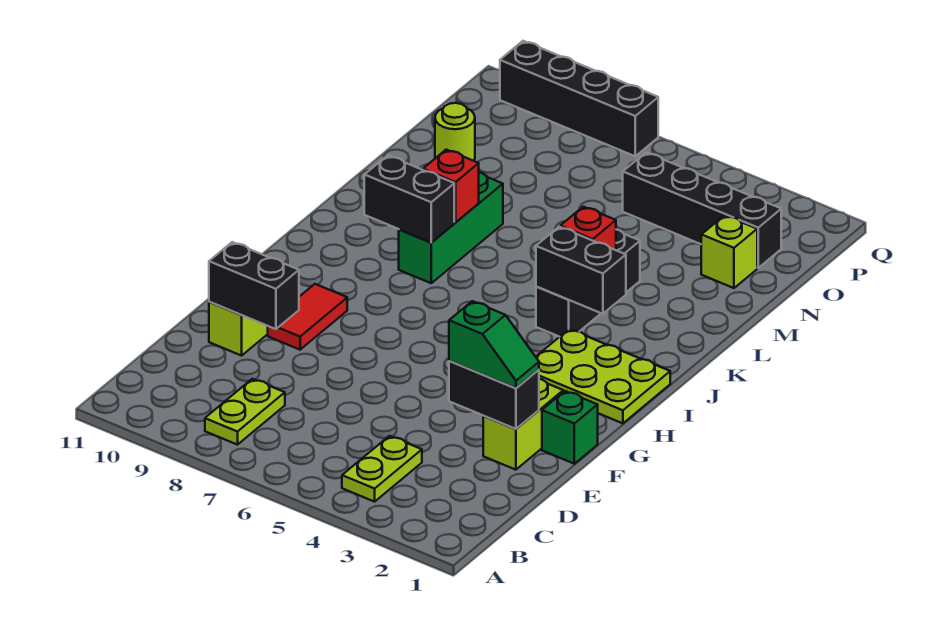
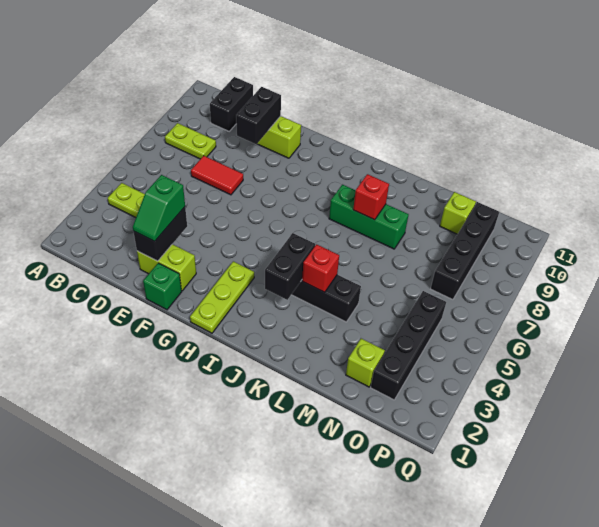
red 1x2 tile [268,284,347,350] -> red 1x2 tile moved to [191,156,243,195]
lime 2x3 plate [536,329,670,423] -> lime 1x3 plate [190,261,254,333]
black 1x2 brick [364,155,454,243] -> black 1x2 brick moved to [210,77,253,131]
lime 1x1 round brick [435,103,475,161] -> lime 1x1 brick [440,192,476,234]
black 1x4 brick [500,41,658,156] -> black 1x4 brick moved to [431,202,499,300]

